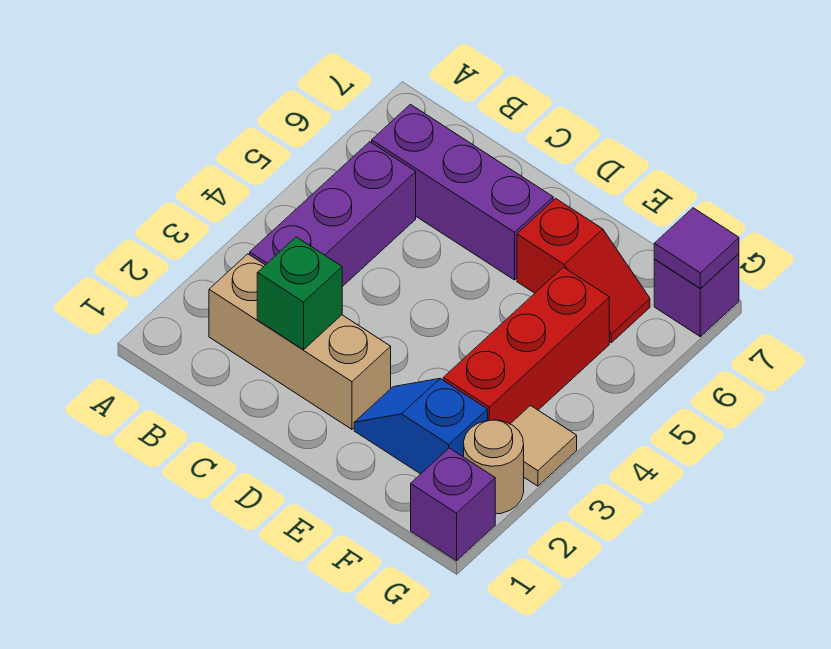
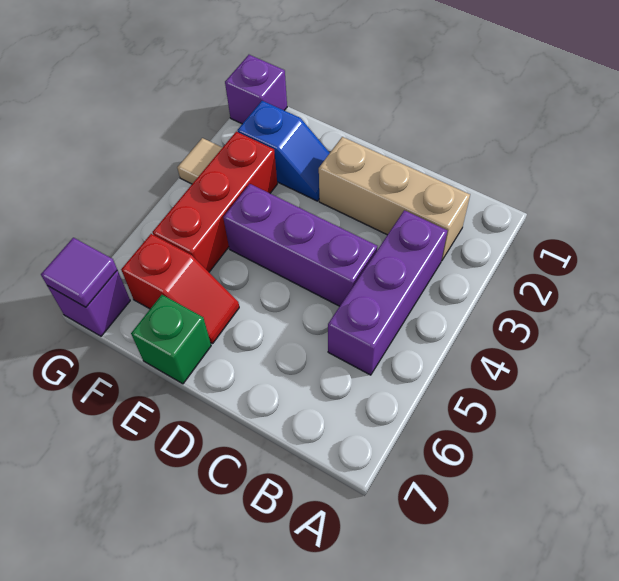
purple 1x3 brick [372,104,553,280] -> purple 1x3 brick moved to [223,184,377,306]
green 1x1 brick [257,237,342,350] -> green 1x1 brick moved to [131,295,211,384]
red 1x2 slope [517,199,650,343] -> red 1x2 slope turned to [121,234,239,344]
tan 1x1 round brick [464,420,524,514] -> none

